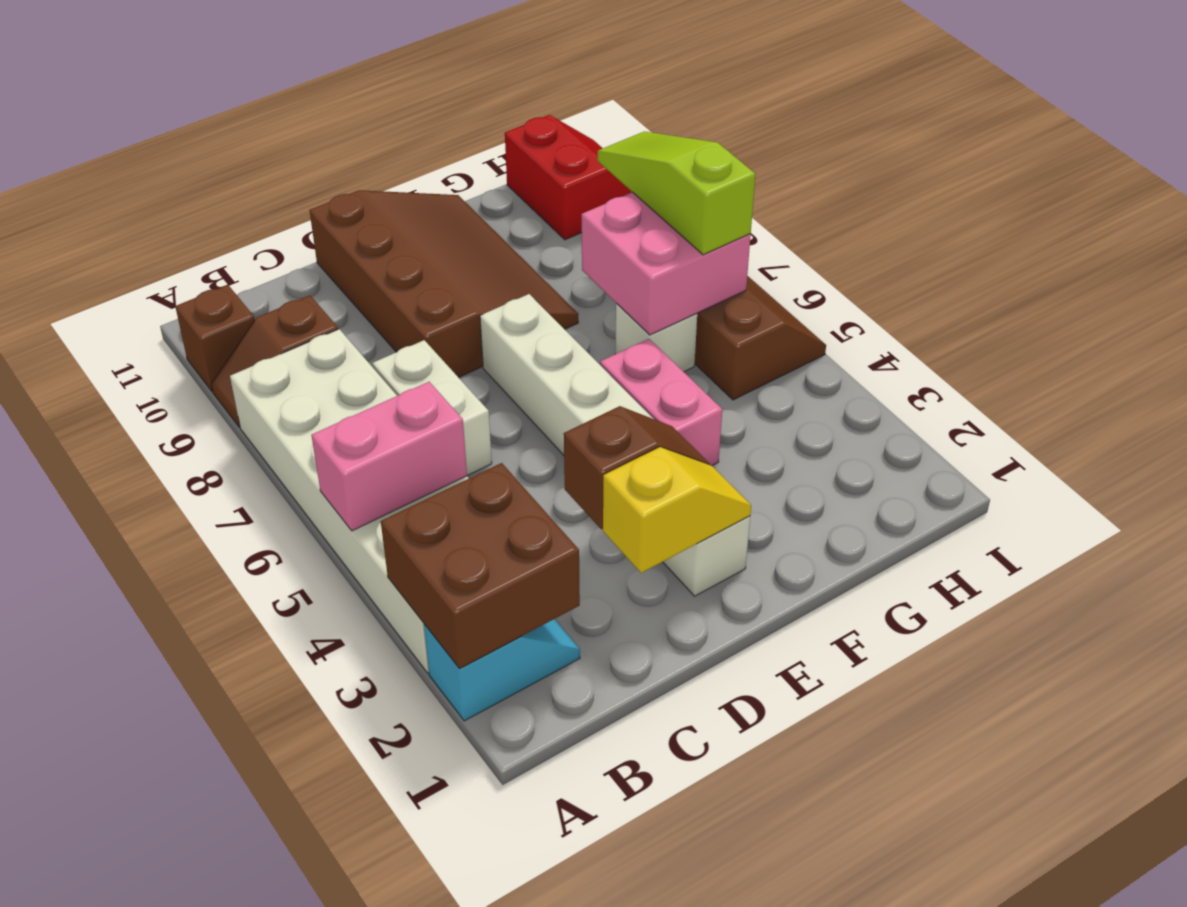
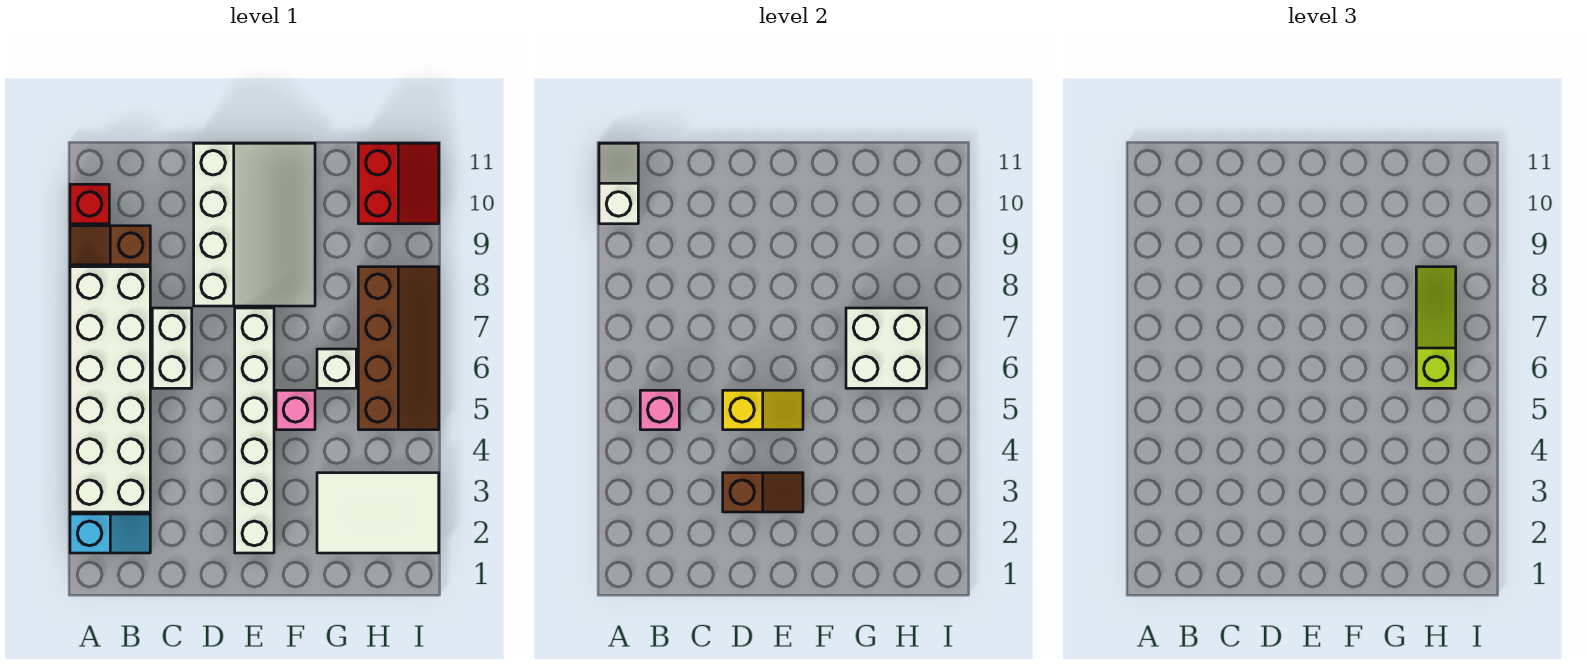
brown 2x2 brick [381,463,580,668] -> none
pink 1x2 brick [311,382,467,531] -> pink 1x1 brick [640,390,679,430]
brown 1x1 brick [175,285,255,392] -> red 1x1 brick [70,184,109,224]
none -> white 1x2 slope [599,143,638,224]
yellow 1x2 slope [603,447,751,573] -> yellow 1x2 slope moved to [723,390,803,430]
brown 3x4 slope [309,190,578,377] -> white 3x4 slope [194,143,315,306]
pink 1x2 brick [600,339,722,466] -> pink 1x1 brick [276,390,315,430]
none -> white 2x3 tile [317,473,439,553]
pink 2x2 brick [582,192,751,335] -> white 2x2 brick [846,308,927,388]

